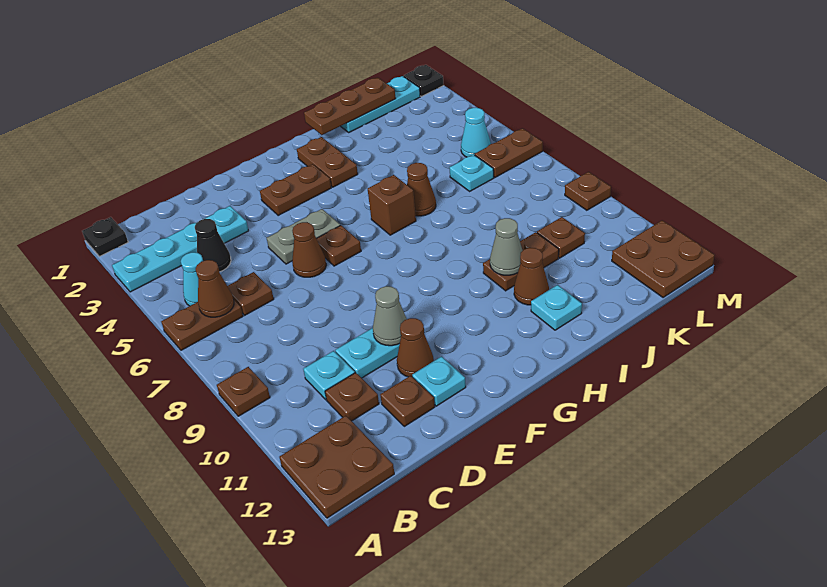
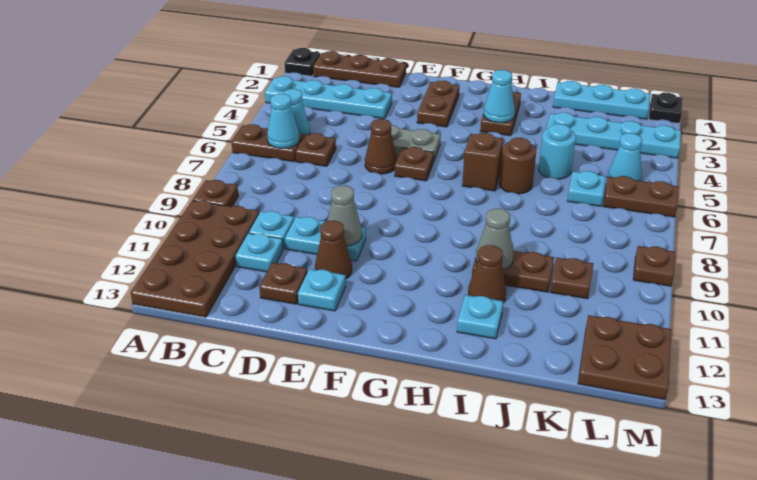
brown 2x2 plate [279,416,394,518] -> brown 2x4 plate [130,200,259,317]
brown 1x1 cone [196,260,234,317] -> cyan 1x1 cone [267,94,300,148]
black 1x1 cone [195,219,231,272] -> none
brown 1x1 plate [325,373,379,421] -> cyan 1x1 plate [236,233,283,272]
brown 1x2 plate [260,164,331,216] -> brown 1x2 plate turned to [417,81,459,127]
none -> cyan 1x1 cone [484,70,515,123]
brown 1x3 plate [304,77,396,135] -> brown 1x3 plate moved to [313,51,406,87]
brown 1x1 cone [407,163,436,216] -> brown 1x1 round brick [499,138,536,194]
none -> cyan 1x4 plate [547,113,681,158]
none -> cyan 1x1 round brick [539,124,576,179]

